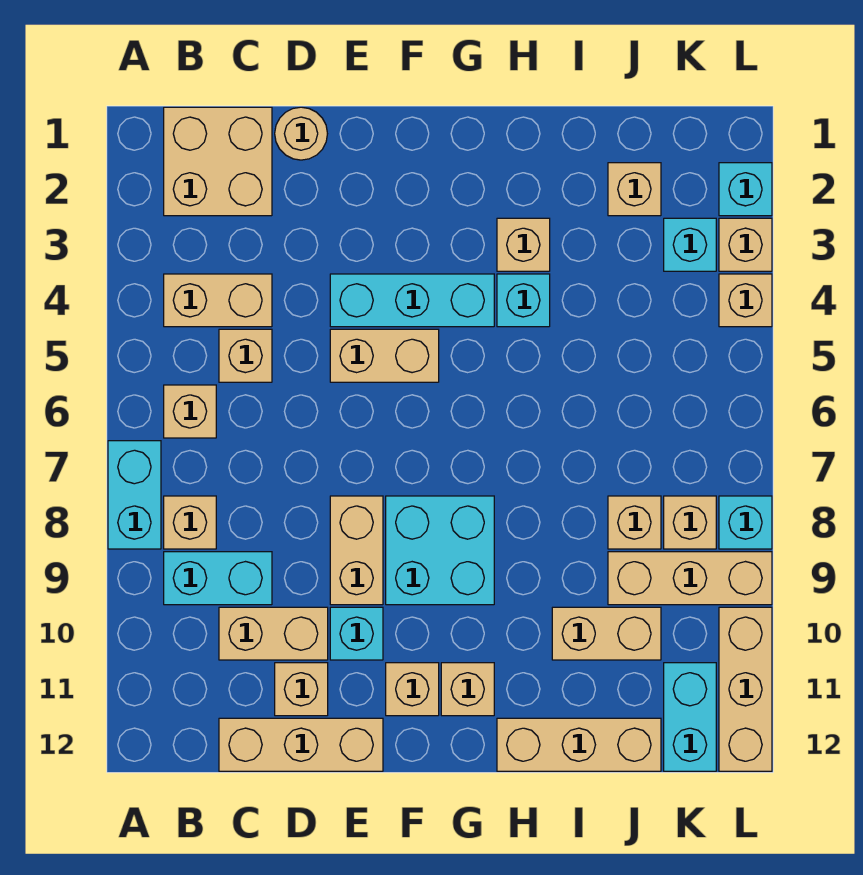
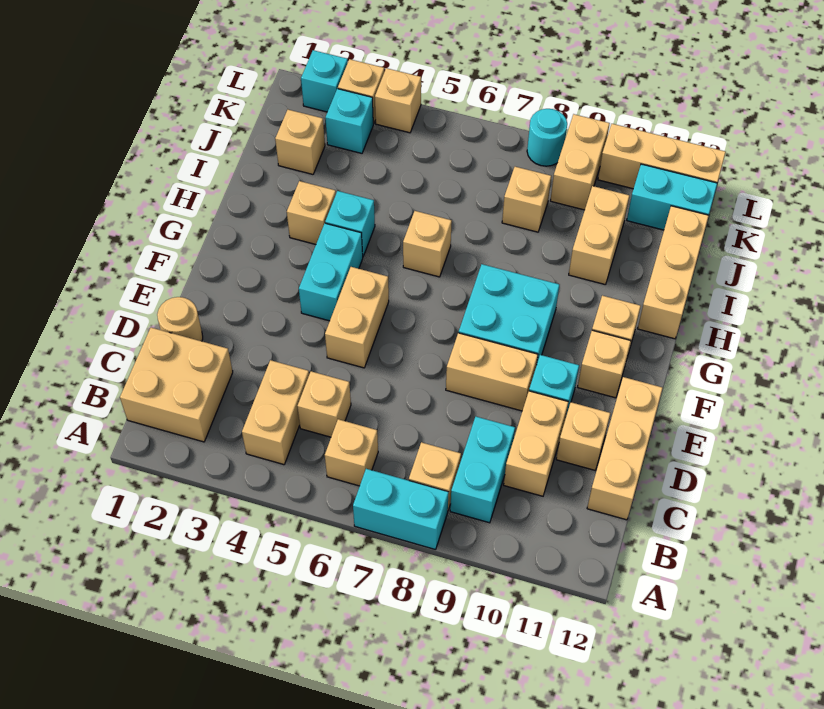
cyan 1x3 brick [330,274,494,327] -> cyan 1x2 brick [299,223,363,321]
tan 1x3 brick [608,552,772,605] -> tan 1x2 brick [550,114,610,210]
tan 1x1 brick [664,496,716,549] -> tan 1x1 brick moved to [403,211,452,277]
cyan 1x1 brick [719,496,772,549] -> cyan 1x1 round brick [527,109,567,166]

